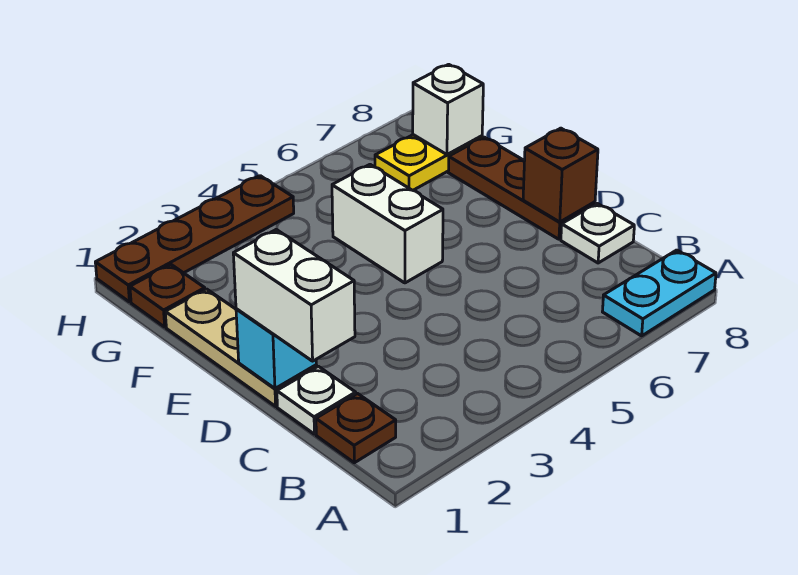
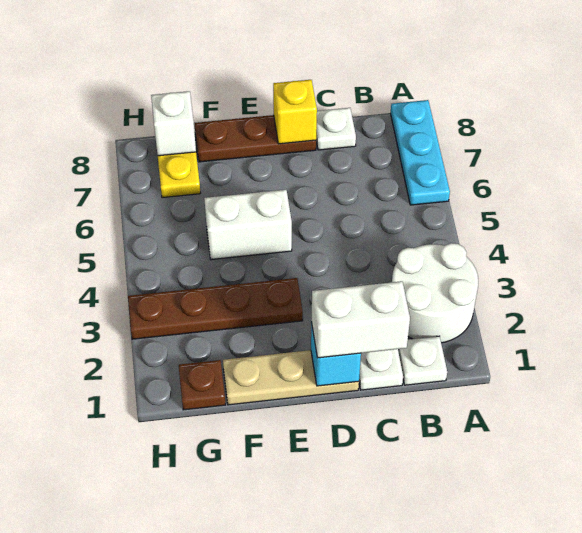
none -> white 2x2 round brick [392,243,478,343]
cyan 1x2 plate [602,250,716,336] -> cyan 1x3 plate [391,100,450,205]
brown 1x1 plate [316,394,396,463] -> white 1x1 plate [398,336,447,385]
brown 1x1 brick [523,128,598,222] -> yellow 1x1 brick [273,80,317,144]
brown 1x4 plate [95,176,294,302] -> brown 1x4 plate turned to [128,278,303,339]

